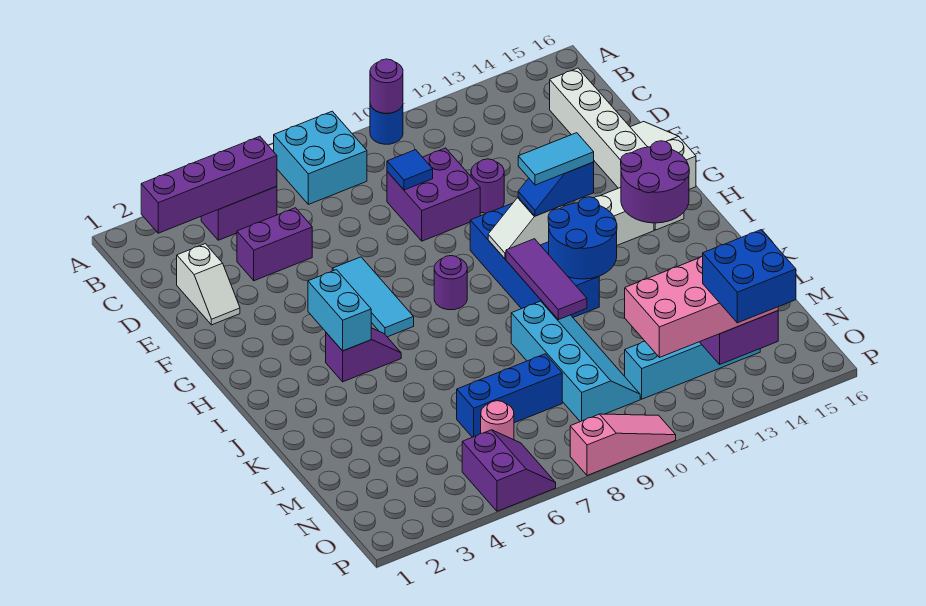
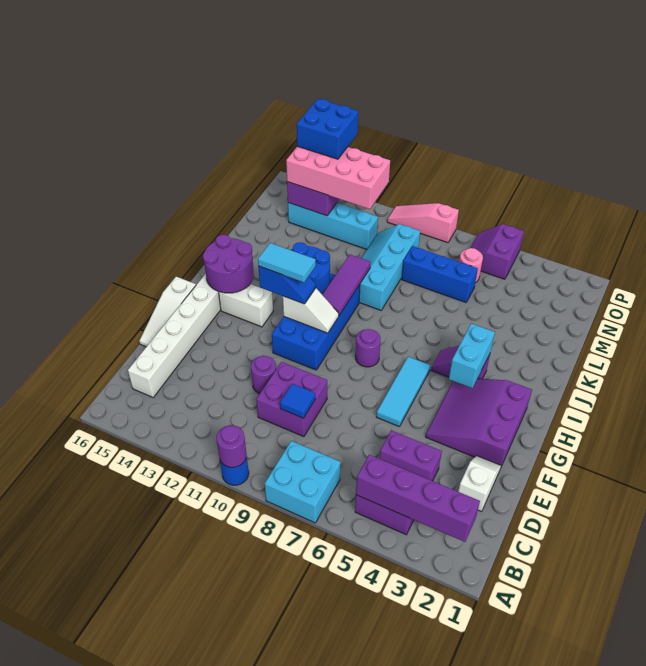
none -> purple 3x3 slope [426,379,532,466]

